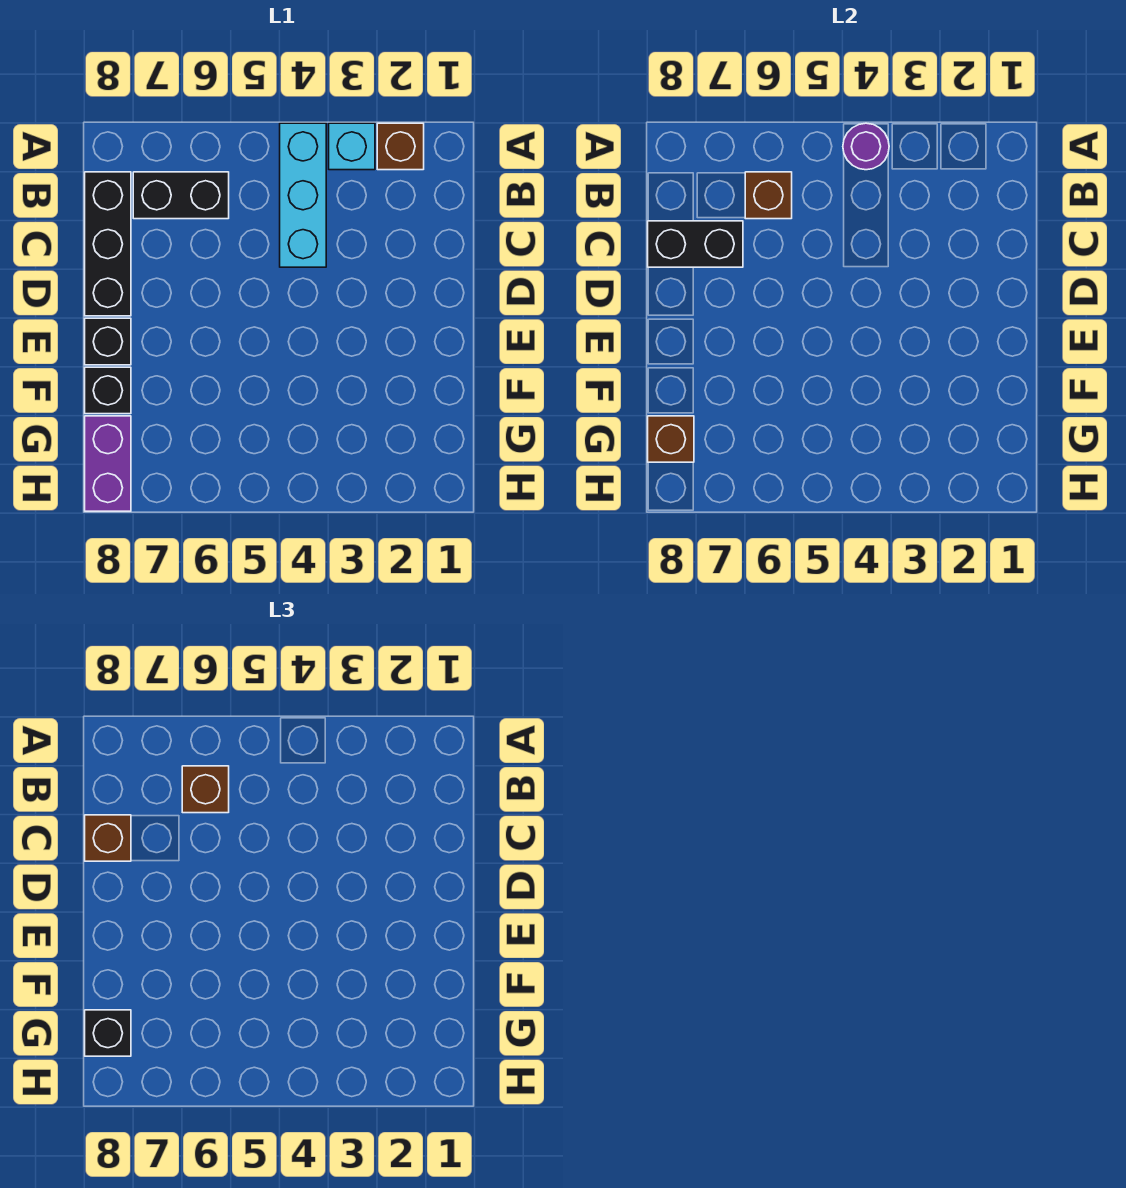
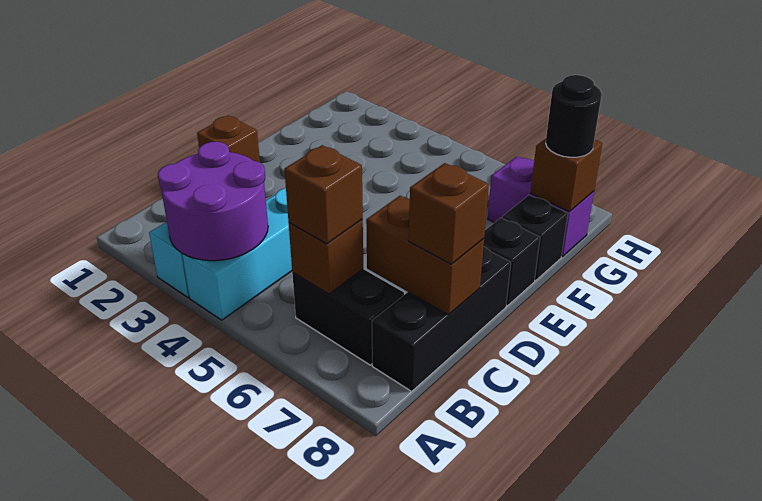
brown 1x1 brick [377,123,424,170] -> brown 1x1 brick moved to [197,116,260,163]
purple 1x1 round brick [843,123,889,170] -> purple 2x2 round brick [158,142,268,261]
black 1x2 brick [648,221,743,267] -> brown 1x2 brick [366,196,484,315]
purple 1x2 brick [85,416,131,511] -> purple 1x2 brick turned to [488,156,594,257]
black 1x1 brick [85,1010,131,1056] -> black 1x1 round brick [546,75,602,157]

